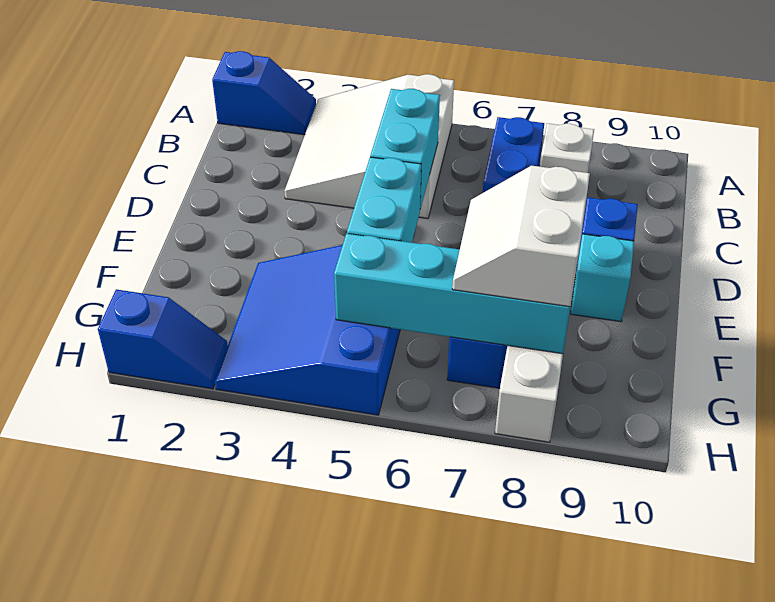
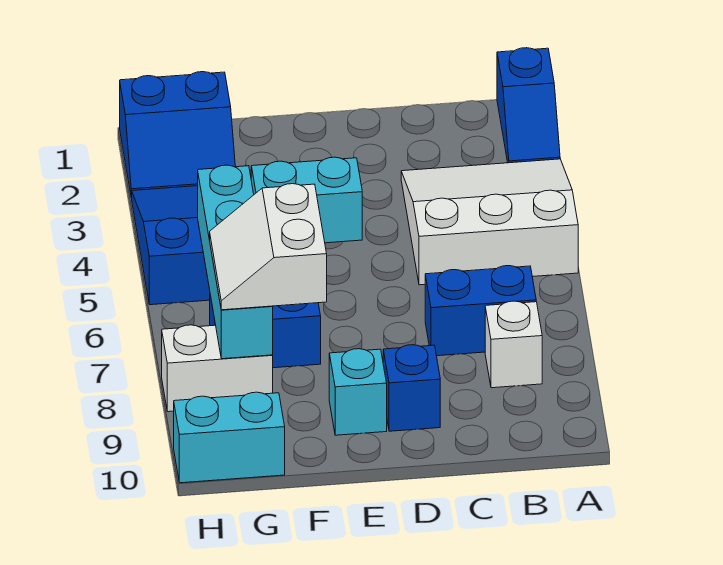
cyan 1x2 brick [370,89,440,209] -> cyan 1x2 brick moved to [174,392,285,483]
white 2x2 slope [452,166,590,307] -> white 2x2 slope turned to [210,184,327,310]
blue 1x2 slope [98,289,228,389] -> blue 2x2 slope [120,72,235,198]

